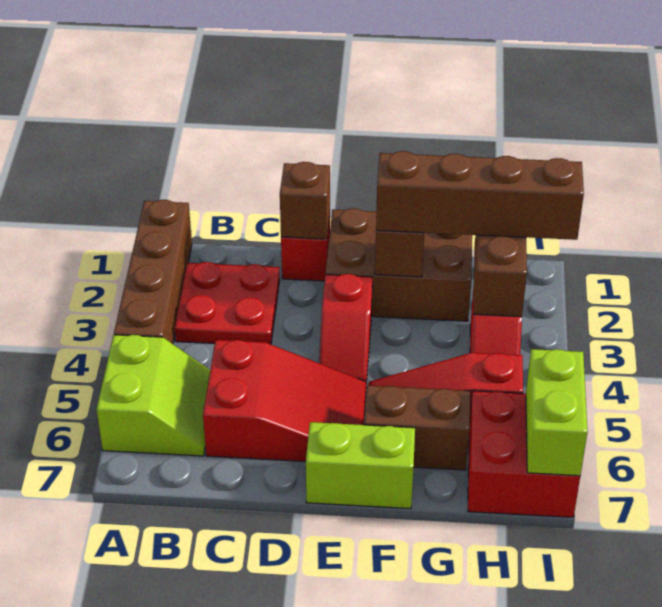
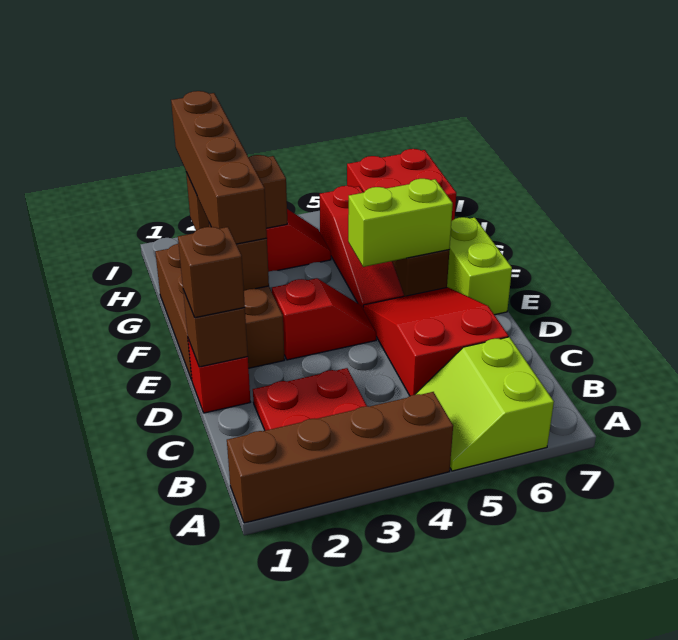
lime 2x2 slope [97,335,210,456] -> lime 2x2 slope turned to [415,337,554,471]
none -> brown 1x1 brick [178,227,245,318]
lime 1x2 brick [526,349,588,476] -> lime 1x2 brick moved to [348,179,453,267]

